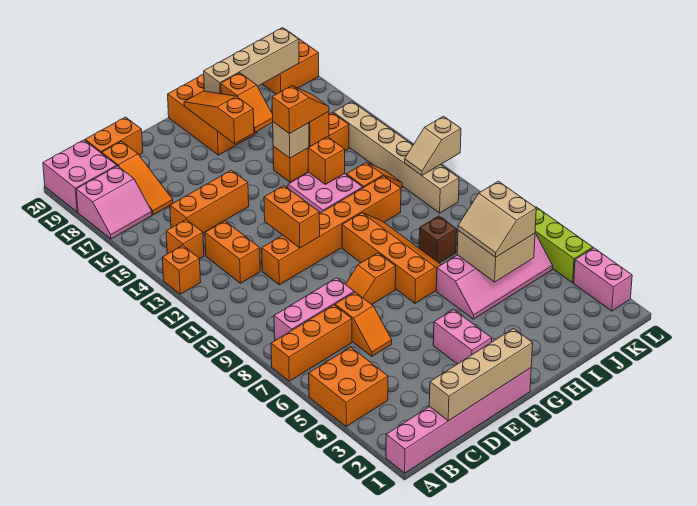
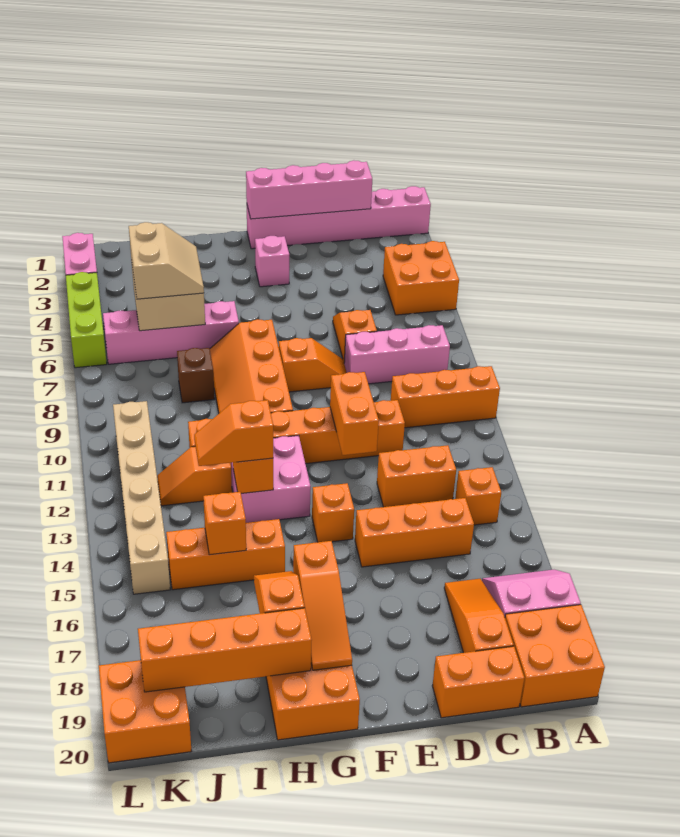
orange 1x3 brick [271,305,352,381] -> orange 1x3 brick moved to [391,366,500,428]
orange 1x1 brick [162,245,201,294] -> orange 1x1 brick moved to [312,483,354,542]
pink 2x2 brick [43,140,117,212] -> orange 2x2 brick [505,605,605,707]
tan 1x4 brick [429,329,533,421] -> pink 1x4 brick [246,160,372,219]
orange 1x2 brick [205,221,260,283] -> orange 1x2 brick turned to [377,445,456,507]
pink 1x2 brick [433,309,492,364] -> pink 1x1 brick [255,236,289,287]
tan 1x1 brick [273,122,309,158] -> none
orange 1x2 slope [272,86,329,134] -> orange 1x2 slope moved to [194,400,273,466]
tan 1x4 brick [204,28,299,94] -> orange 1x4 brick [138,608,312,692]
tan 1x2 slope [405,116,461,176] -> none

